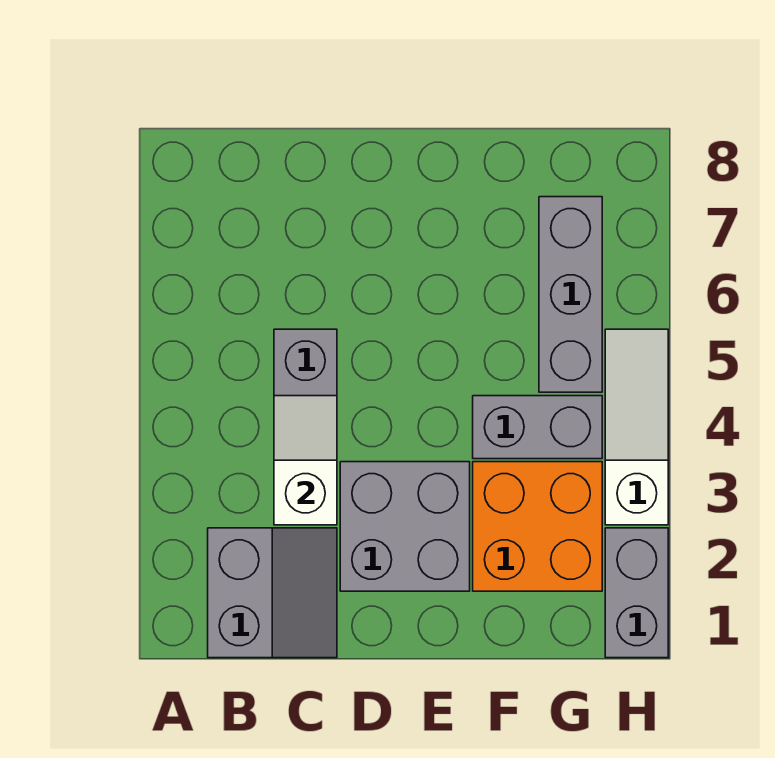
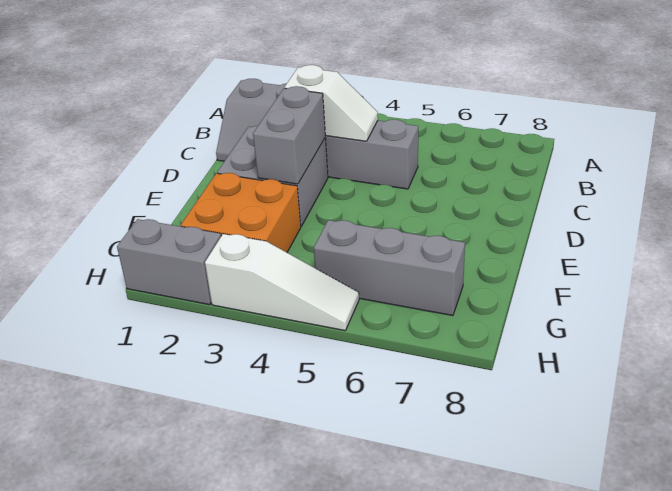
grey 1x2 brick [473,396,602,459] -> grey 1x2 brick moved to [253,86,325,184]

